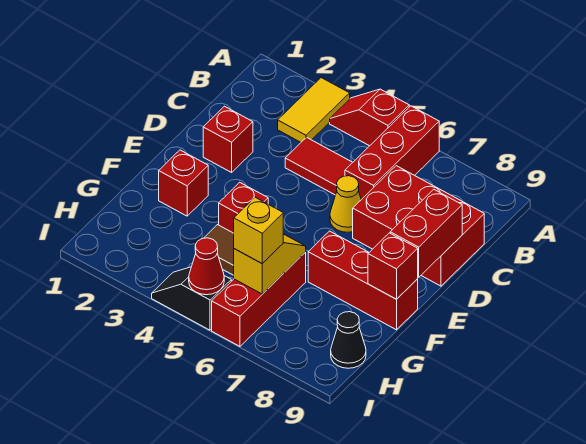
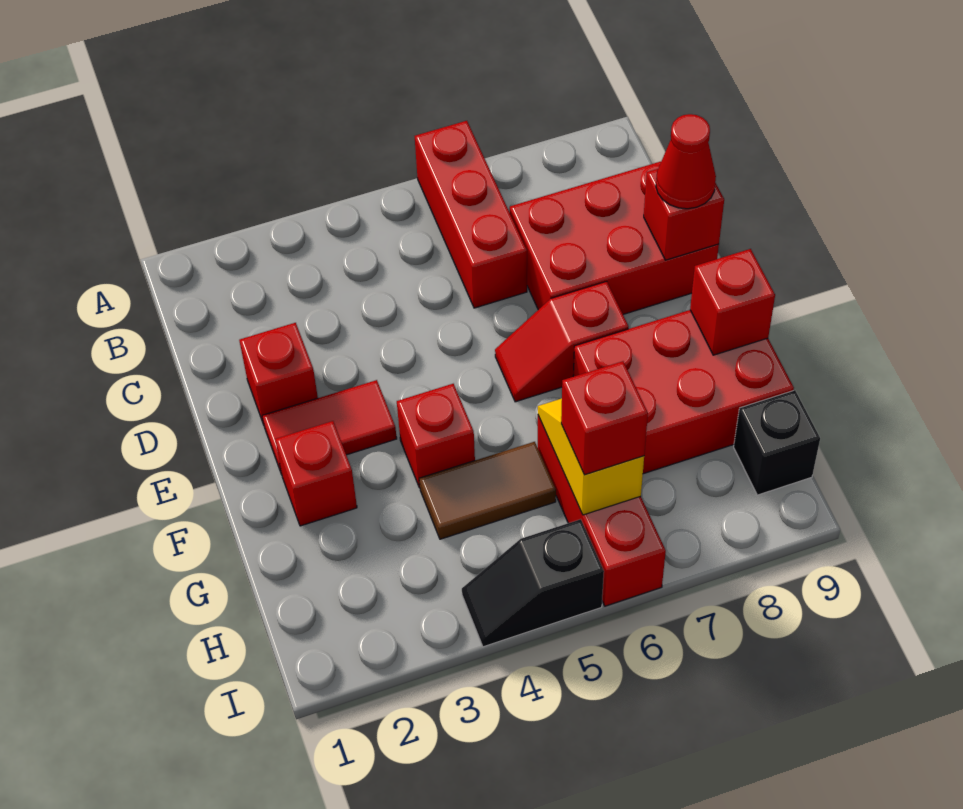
yellow 1x2 tile [278,78,350,142] -> none
red 1x2 slope [330,89,409,146] -> red 1x2 slope moved to [495,281,629,402]
red 1x2 tile [285,137,353,195] -> red 1x2 tile moved to [262,380,397,475]
yellow 1x1 cone [330,176,361,232] -> none
red 1x2 brick [390,189,462,277] -> red 1x1 brick [644,169,724,260]
red 1x3 brick [308,231,418,330] -> red 2x3 brick [573,310,794,474]
yellow 1x1 brick [234,197,283,263] -> red 1x1 brick [561,361,648,475]
black 1x1 cone [331,312,366,368] -> black 1x1 brick [734,390,820,495]
red 1x1 cone [189,238,224,295] -> red 1x1 cone moved to [656,114,716,209]

